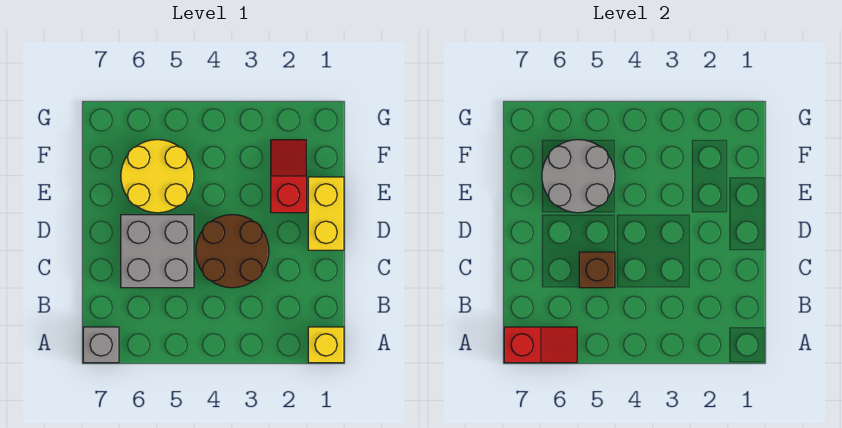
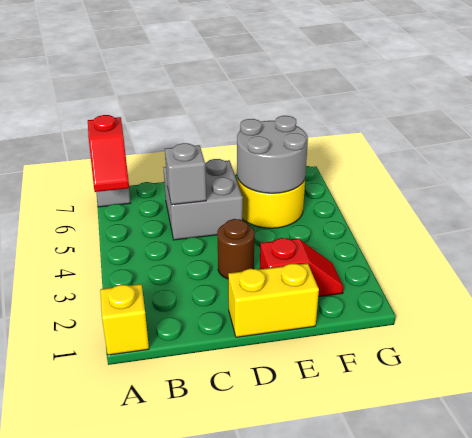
brown 2x2 round brick [196,215,269,288] -> brown 1x1 round brick [217,219,255,279]
brown 1x1 brick [579,252,615,288] -> grey 1x1 brick [165,143,206,205]

